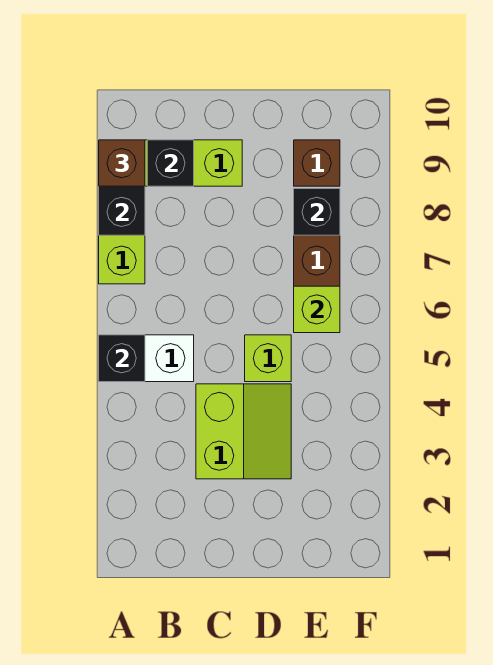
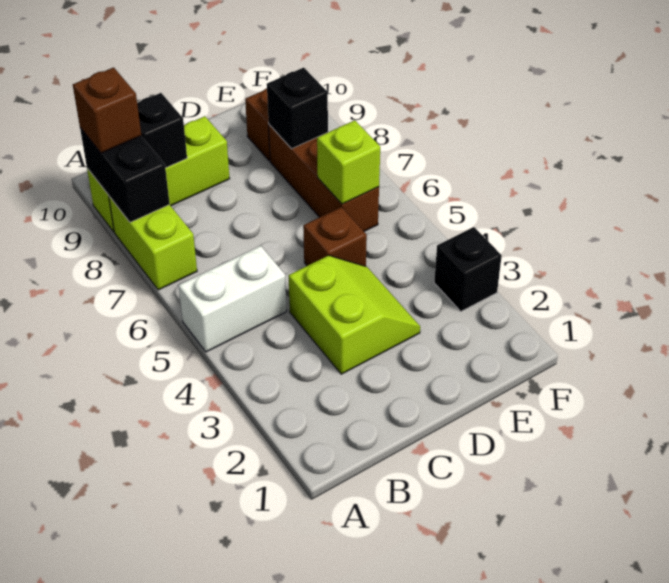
black 1x1 brick [99,335,145,382] -> black 1x1 brick moved to [434,227,502,311]
lime 1x1 brick [245,335,291,382] -> brown 1x1 brick [303,207,367,266]

